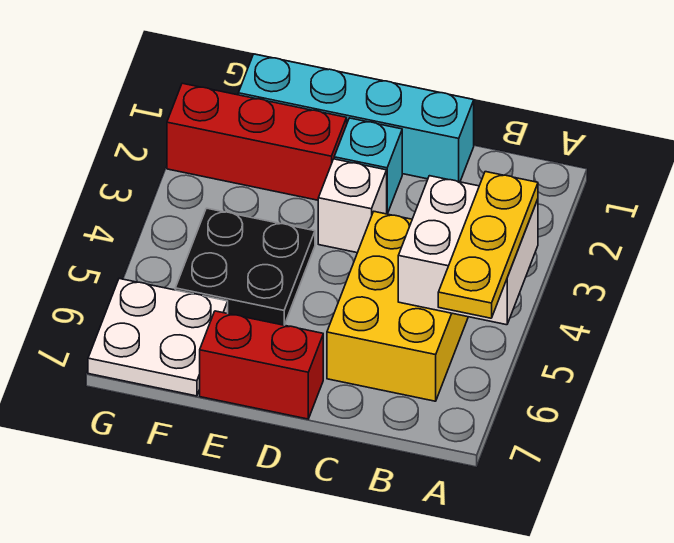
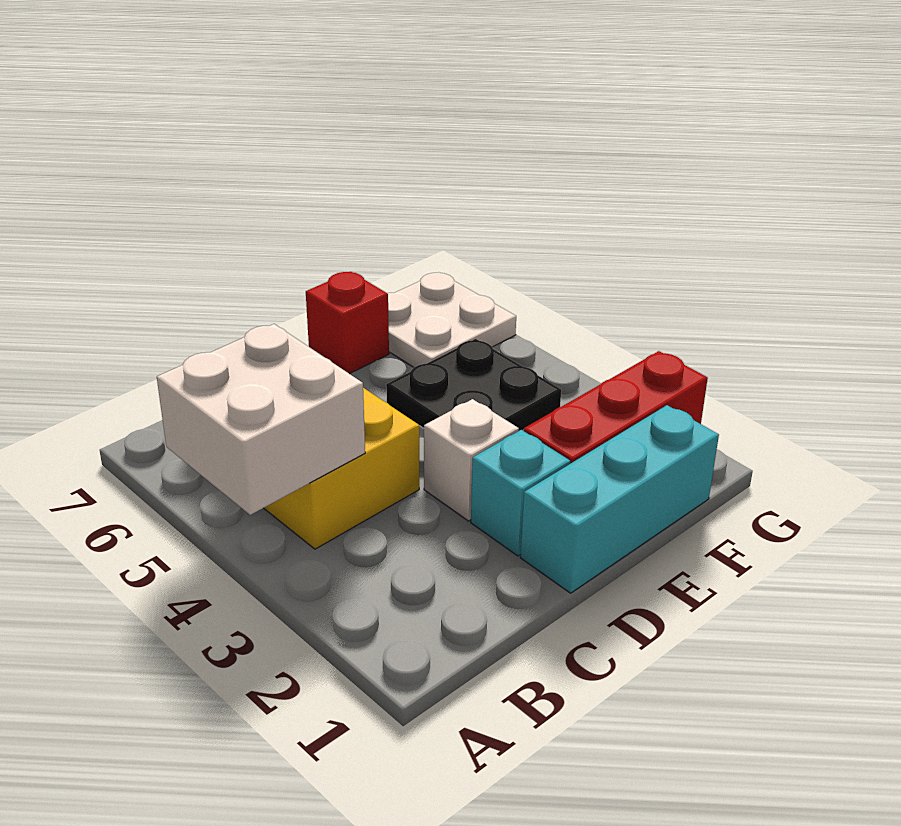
yellow 1x3 plate [438,172,538,318] -> none
cyan 1x4 brick [238,54,474,182] -> cyan 1x3 brick [520,405,719,593]
red 1x2 brick [200,311,323,419] -> red 1x1 brick [306,272,389,374]

